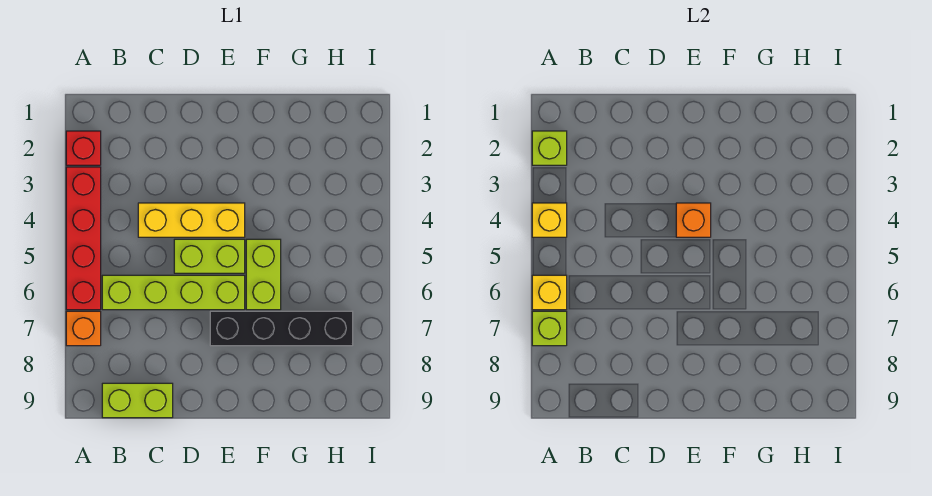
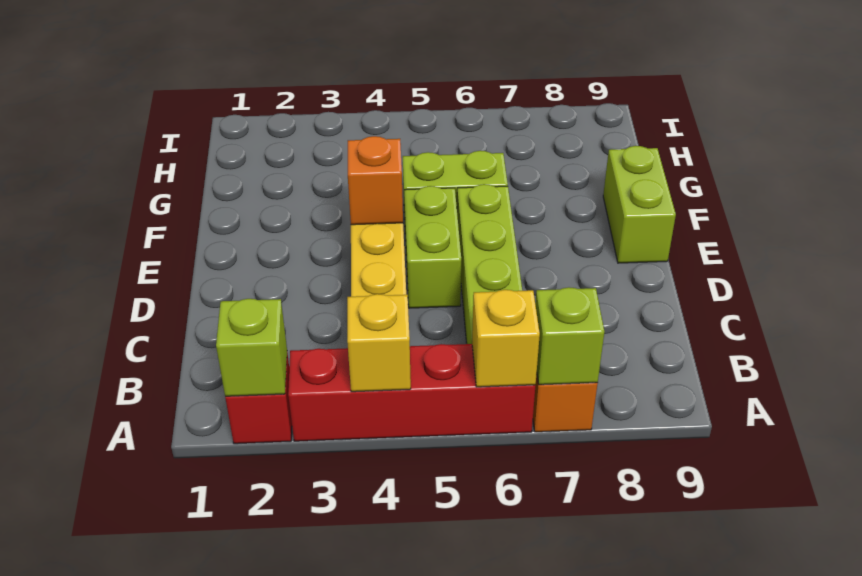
lime 1x2 brick [102,383,173,418] -> lime 1x2 brick moved to [603,146,676,263]
black 1x4 brick [210,311,353,346] -> none

